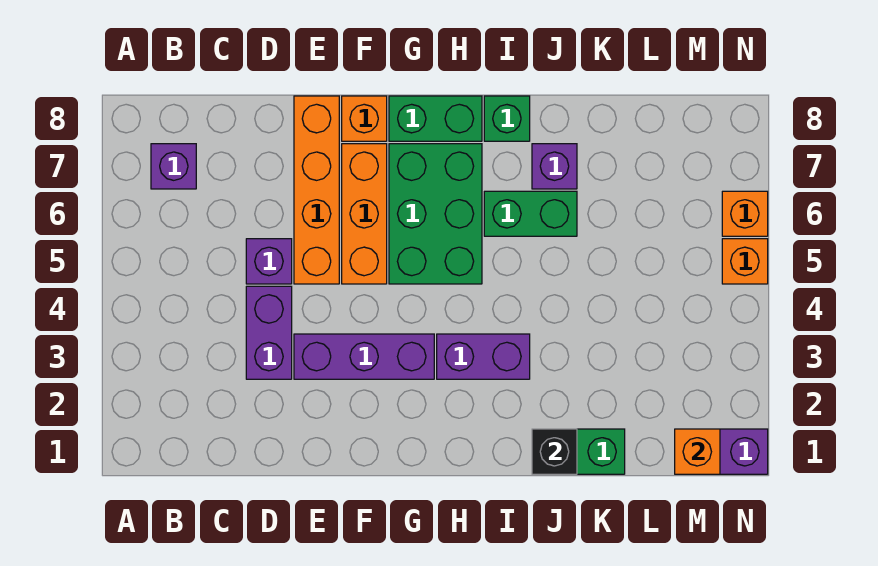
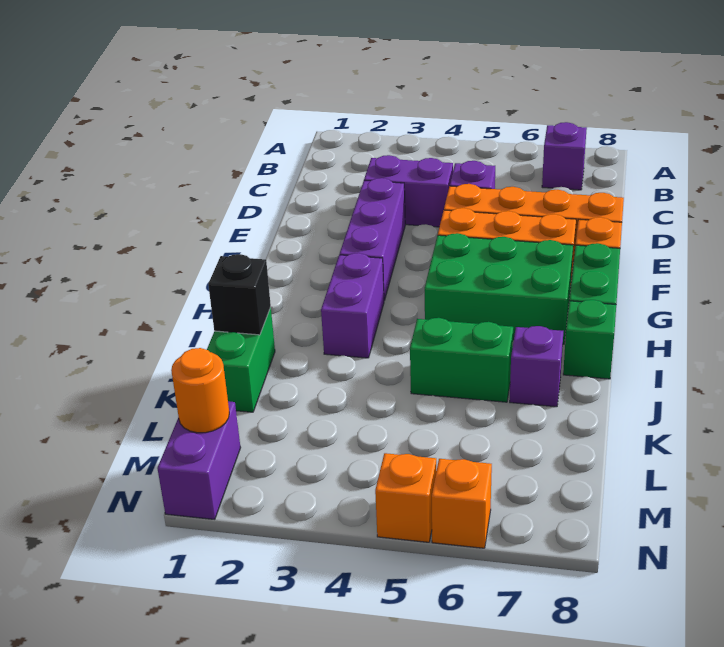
green 1x2 brick [484,191,577,236] -> green 1x2 brick turned to [410,318,513,402]
orange 1x1 brick [675,429,720,474] -> orange 1x1 round brick [171,348,229,433]

